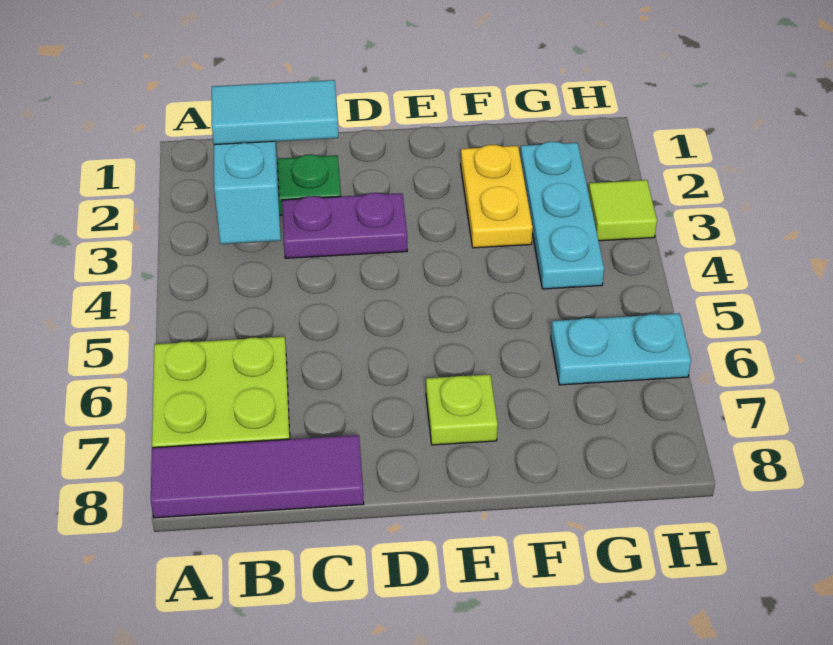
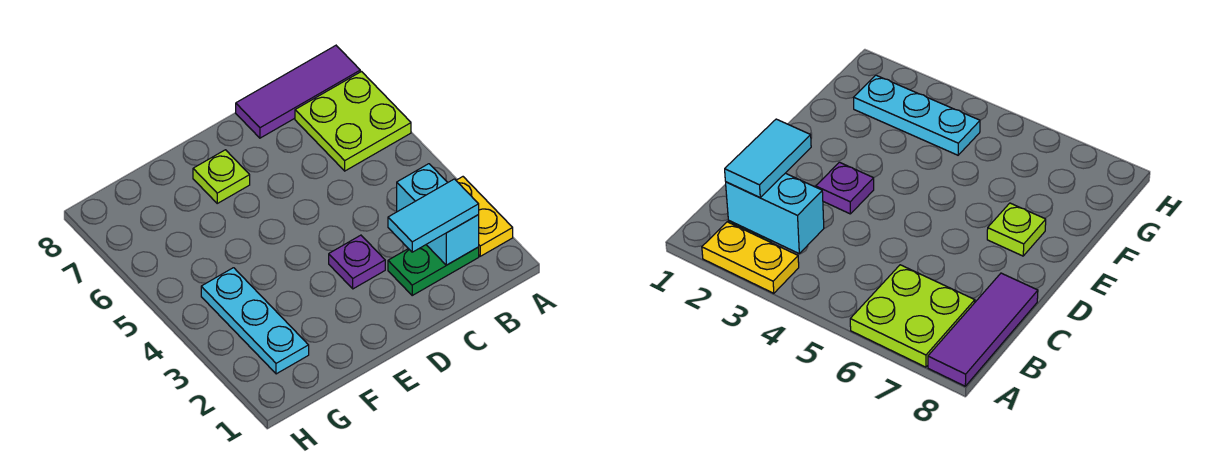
purple 1x2 plate [282,193,407,258] -> purple 1x1 plate [329,235,385,289]
yellow 1x2 plate [461,145,533,248] -> yellow 1x2 plate moved to [456,177,513,256]
cyan 1x2 plate [551,313,691,385] -> none
lime 1x1 tile [588,180,657,241] -> none

